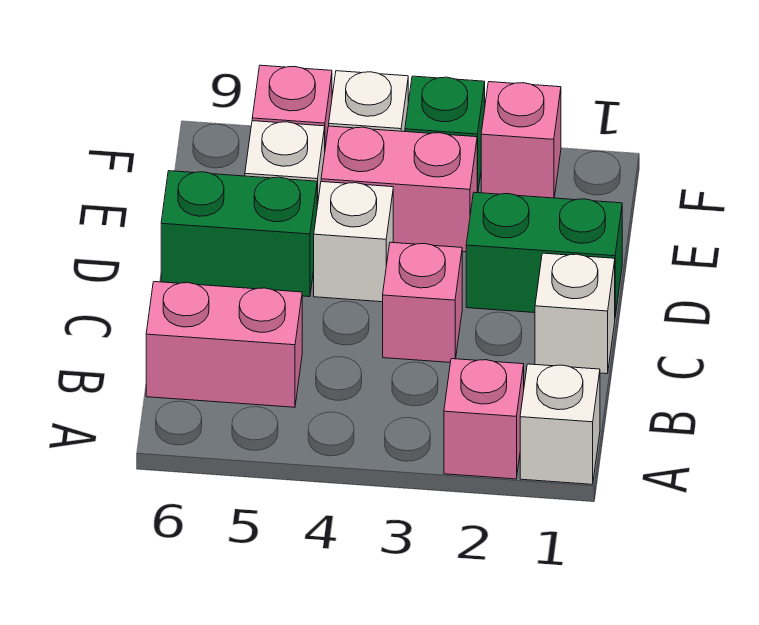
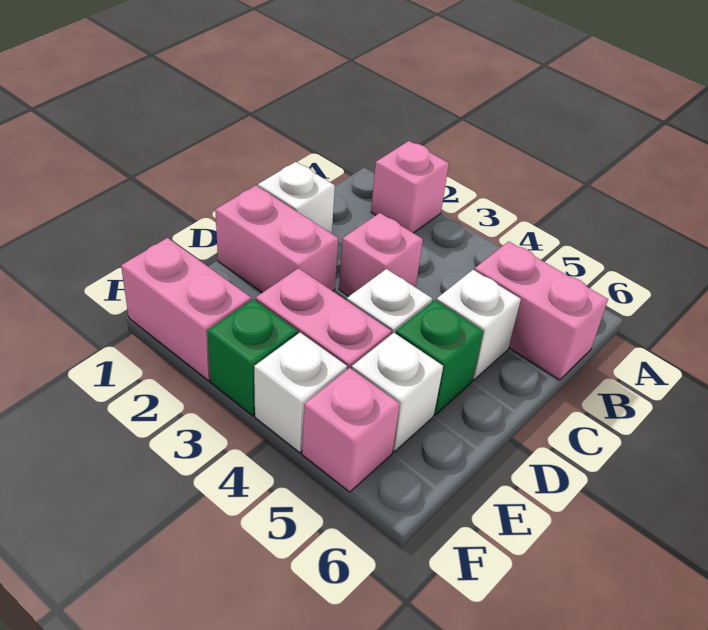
white 1x1 brick [520,364,600,484] -> white 1x1 brick moved to [436,270,521,380]
green 1x2 brick [466,192,622,316] -> pink 1x2 brick [215,186,338,293]
green 1x2 brick [161,171,317,297] -> green 1x1 brick [396,300,484,415]
pink 1x1 brick [481,82,561,198] -> pink 1x2 brick [121,238,251,381]

